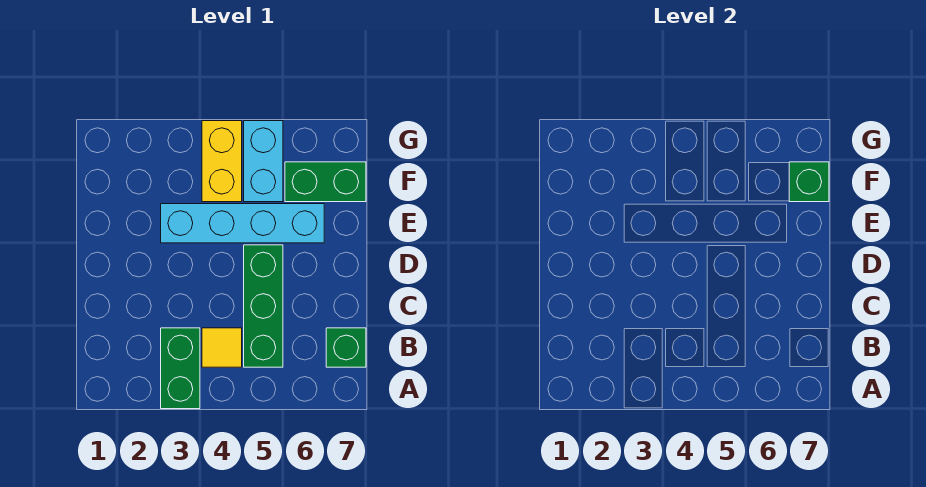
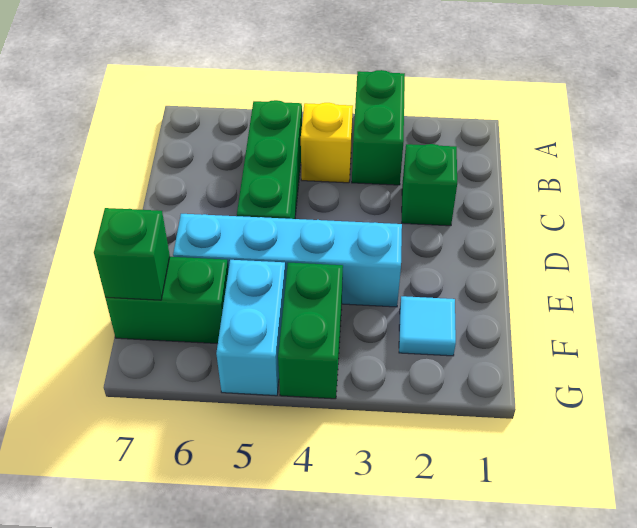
yellow 1x1 tile [202,328,242,367] -> yellow 1x1 brick [301,103,353,183]
green 1x1 brick [326,328,366,367] -> green 1x1 brick moved to [402,144,457,226]
none -> cyan 1x1 tile [399,296,456,356]
yellow 1x2 brick [202,121,242,202] -> green 1x2 brick [278,263,343,399]

